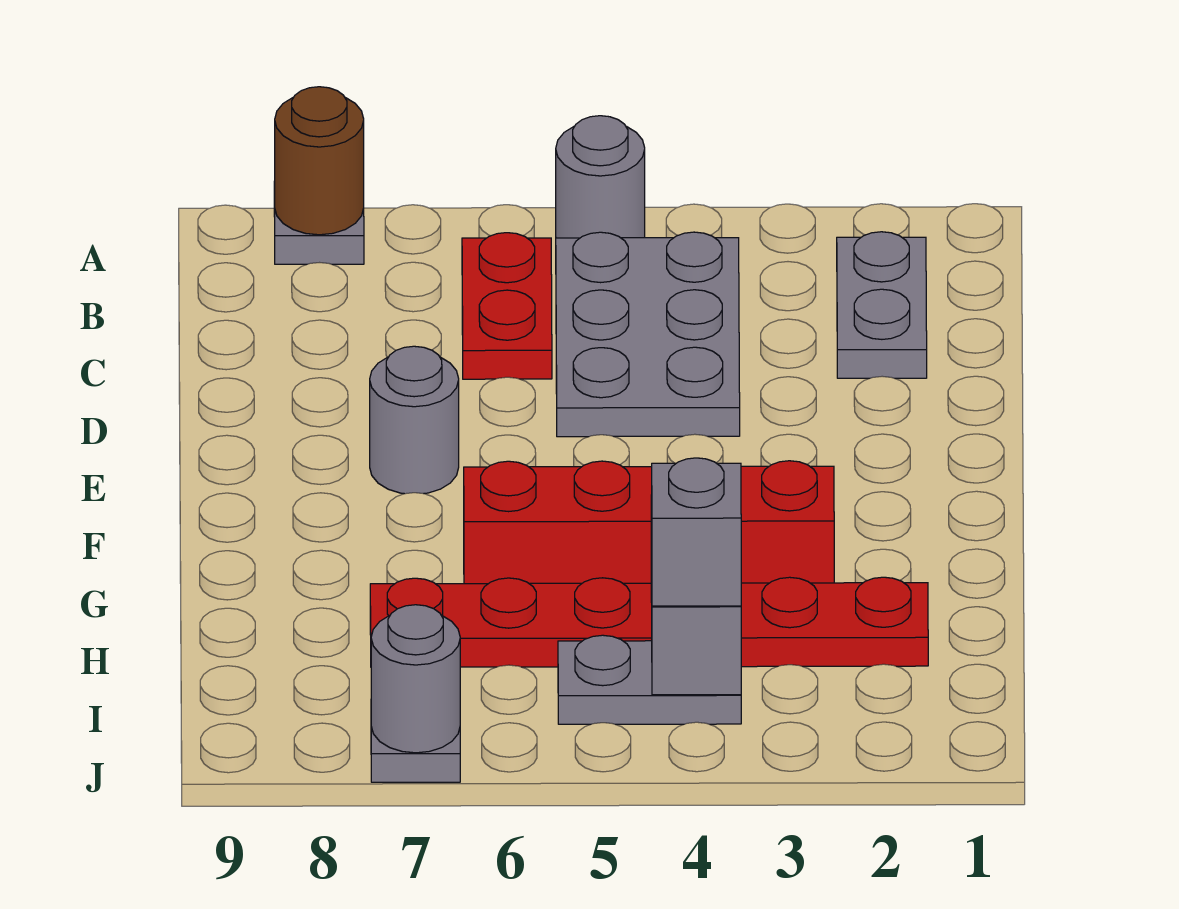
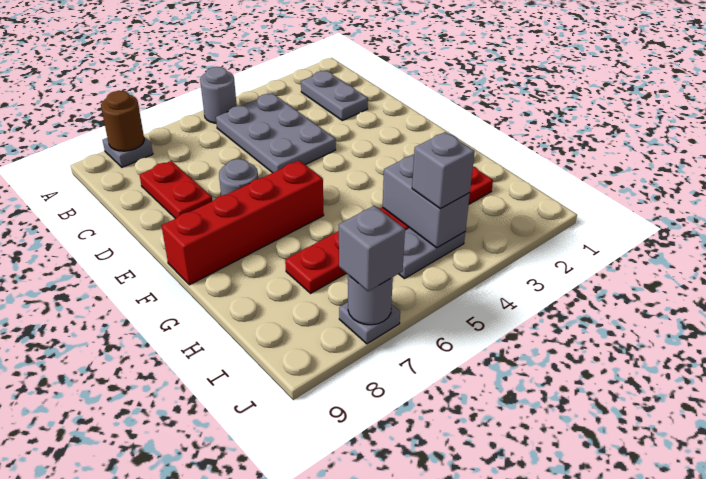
red 1x2 plate [462,233,552,379] -> red 1x2 plate moved to [140,161,212,219]
red 1x4 brick [464,461,834,584] -> red 1x4 brick moved to [162,161,324,285]
none -> grey 1x1 brick [339,206,405,291]

